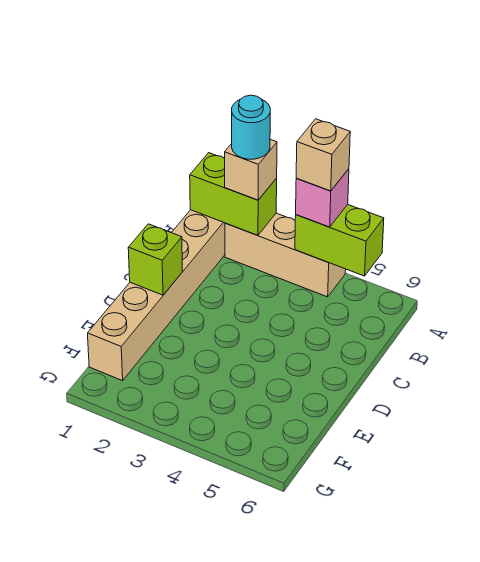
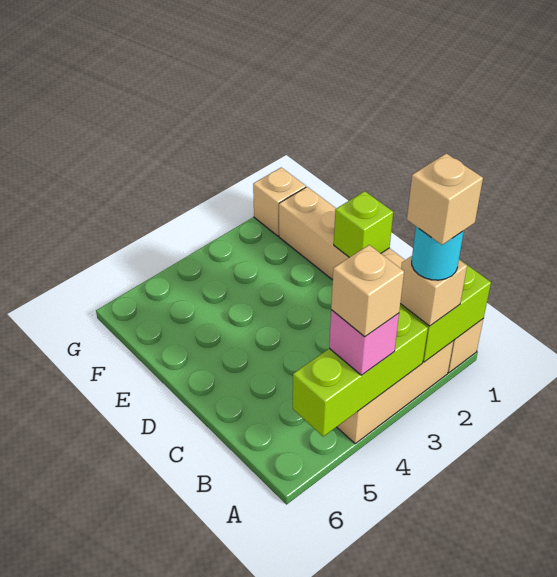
none -> tan 1x1 brick [407,153,483,245]
lime 1x2 brick [295,205,384,276] -> lime 1x3 brick [293,306,428,436]
none -> tan 1x1 brick [253,168,306,236]

